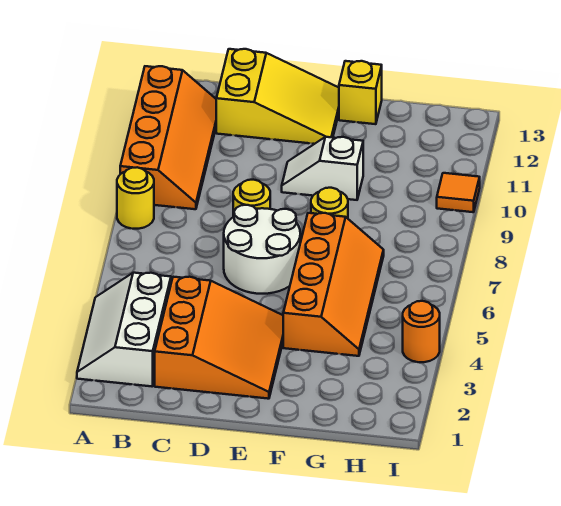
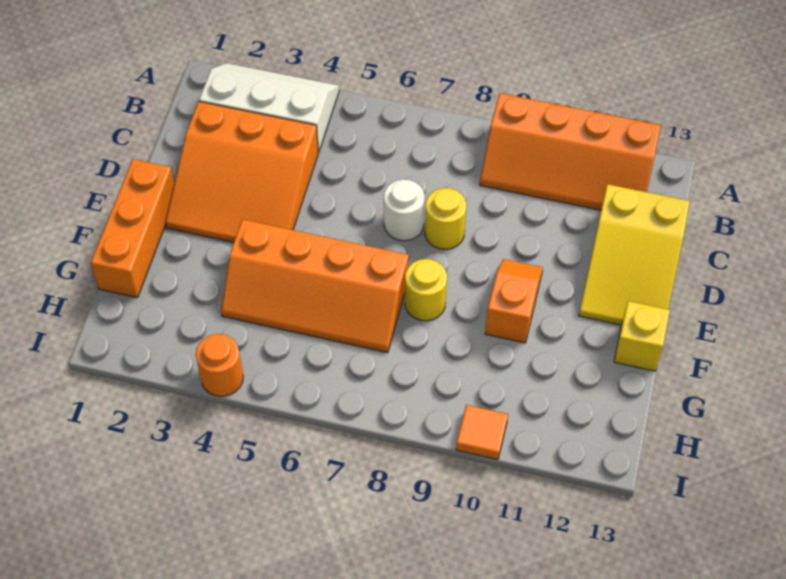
yellow 1x1 round brick [117,167,154,229] -> none
white 2x2 round brick [224,205,300,294] -> white 1x1 round brick [384,179,425,241]
none -> orange 1x3 brick [91,159,174,298]
white 1x2 slope [282,137,363,200] -> orange 1x2 slope [485,259,543,343]

